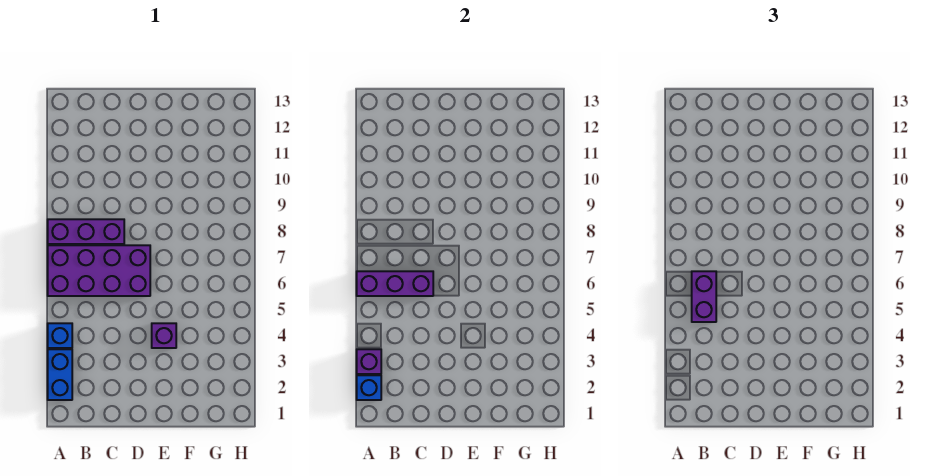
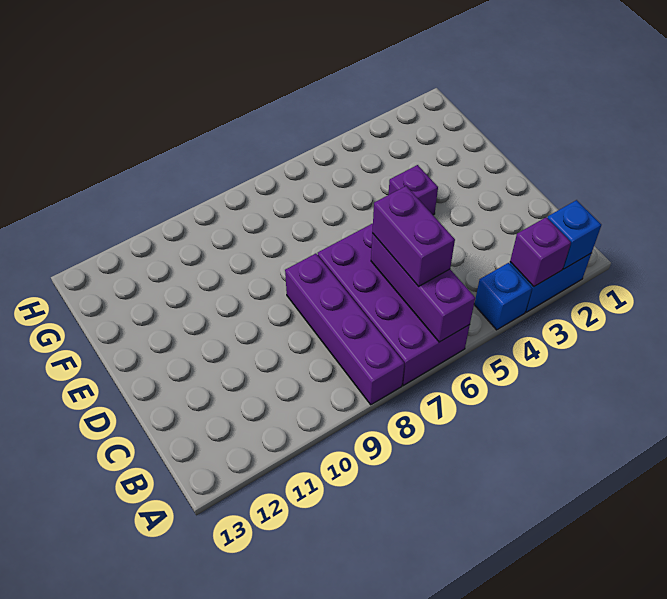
purple 1x3 brick [48,219,124,244] -> purple 1x4 brick [285,254,404,405]
purple 1x2 brick [692,271,716,322] -> purple 1x2 brick turned to [372,186,455,287]

